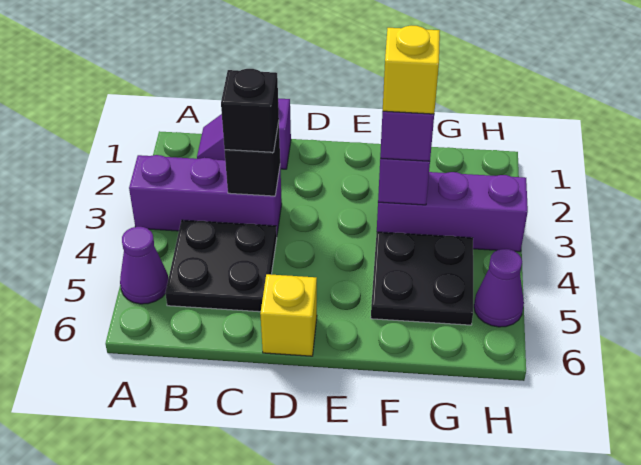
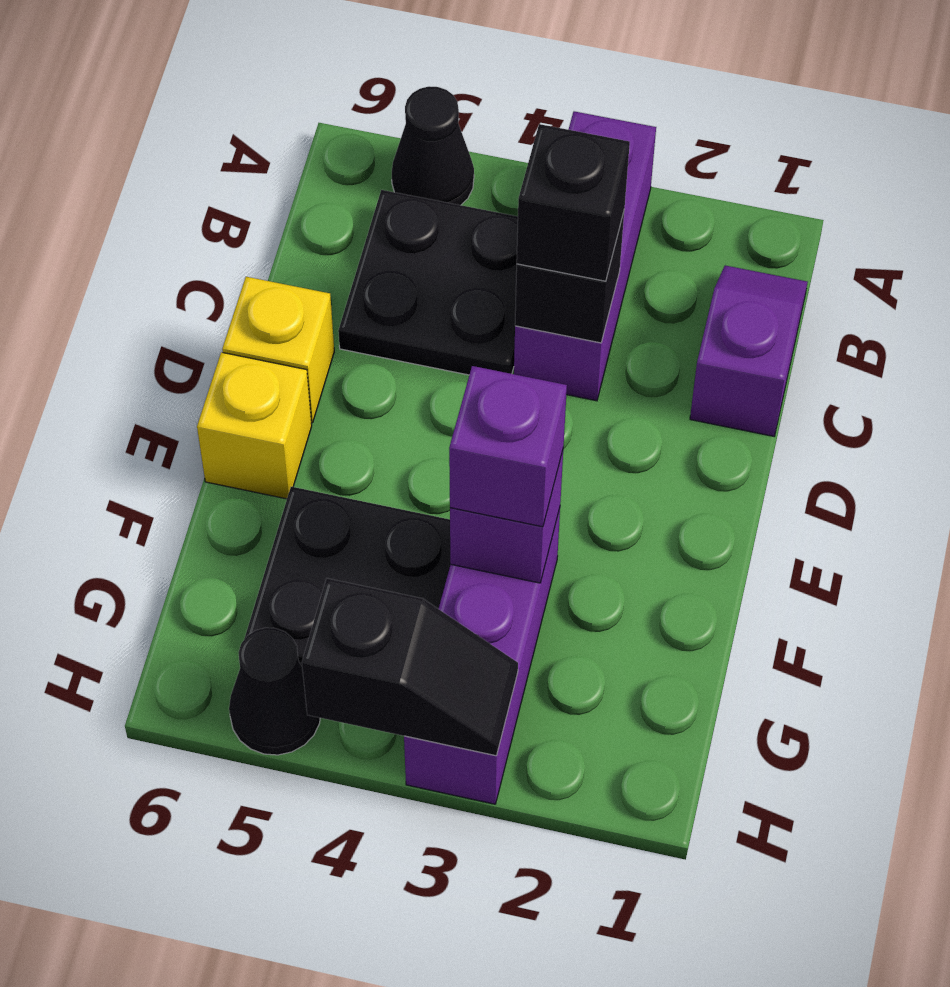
purple 1x1 cone [120,227,168,304] -> black 1x1 cone [392,86,474,205]
yellow 1x1 brick [383,26,440,114] -> yellow 1x1 brick moved to [197,352,312,499]
none -> black 1x2 slope [302,578,518,756]
purple 1x1 cone [474,249,524,327] -> black 1x1 cone [229,628,320,755]

